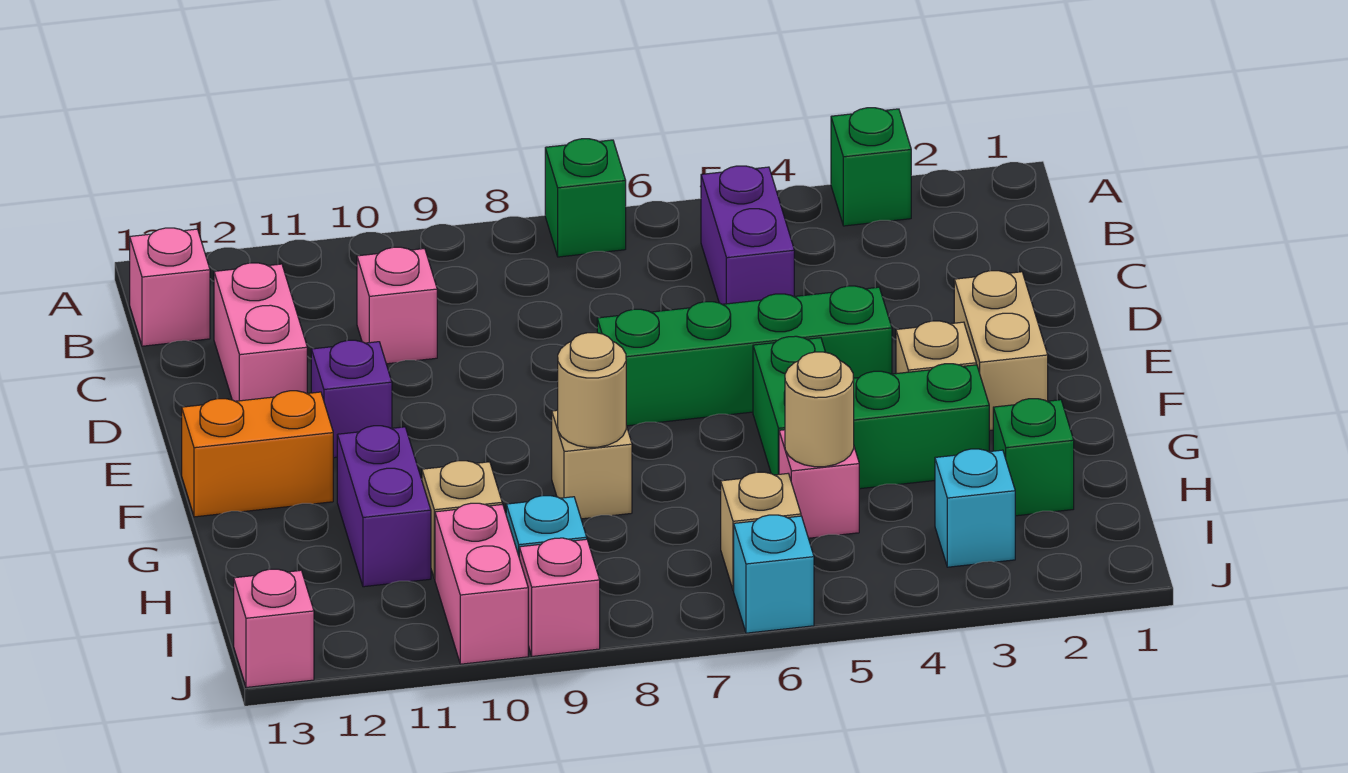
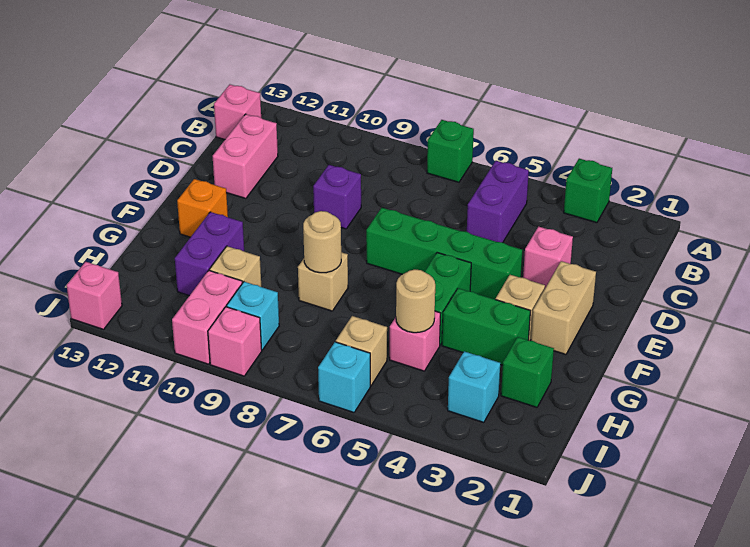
pink 1x1 brick [357,247,437,364] -> pink 1x1 brick moved to [523,227,573,288]
purple 1x1 brick [311,340,392,458] -> purple 1x1 brick moved to [313,165,361,229]
orange 1x2 brick [182,391,333,517] -> orange 1x1 brick [177,179,228,237]

